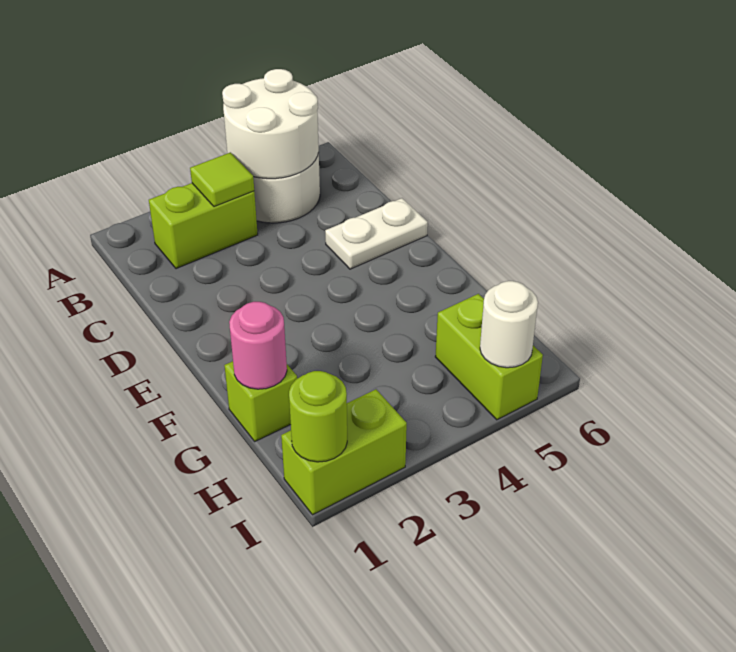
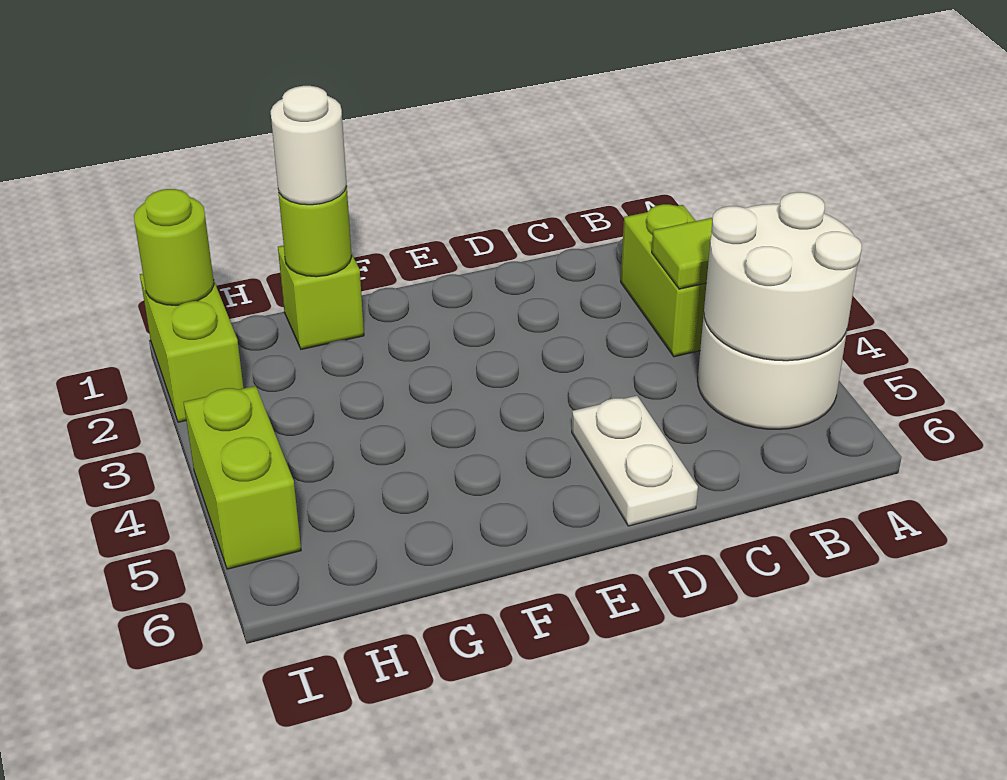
pink 1x1 round brick [229,302,287,389] -> lime 1x1 round brick [278,186,352,277]
lime 1x2 brick [435,294,543,420] -> lime 1x2 brick turned to [184,386,301,569]
white 1x1 round brick [480,281,538,368] -> white 1x1 round brick moved to [270,86,347,205]

